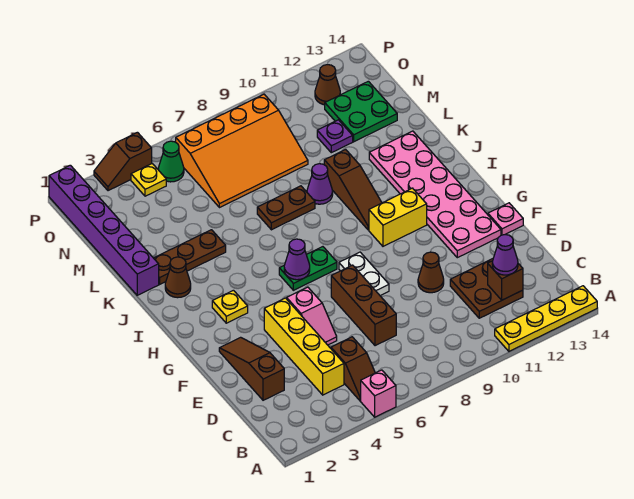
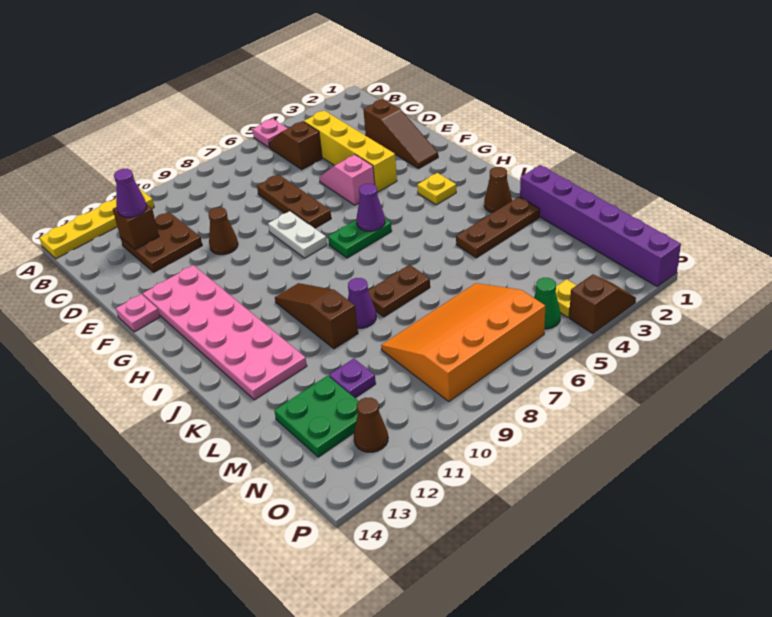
pink 1x1 brick [361,370,396,417] -> pink 1x1 plate [252,119,288,147]
brown 1x3 brick [331,265,396,346] -> brown 1x3 plate [257,174,331,228]
yellow 1x2 brick [369,188,427,246] -> none

